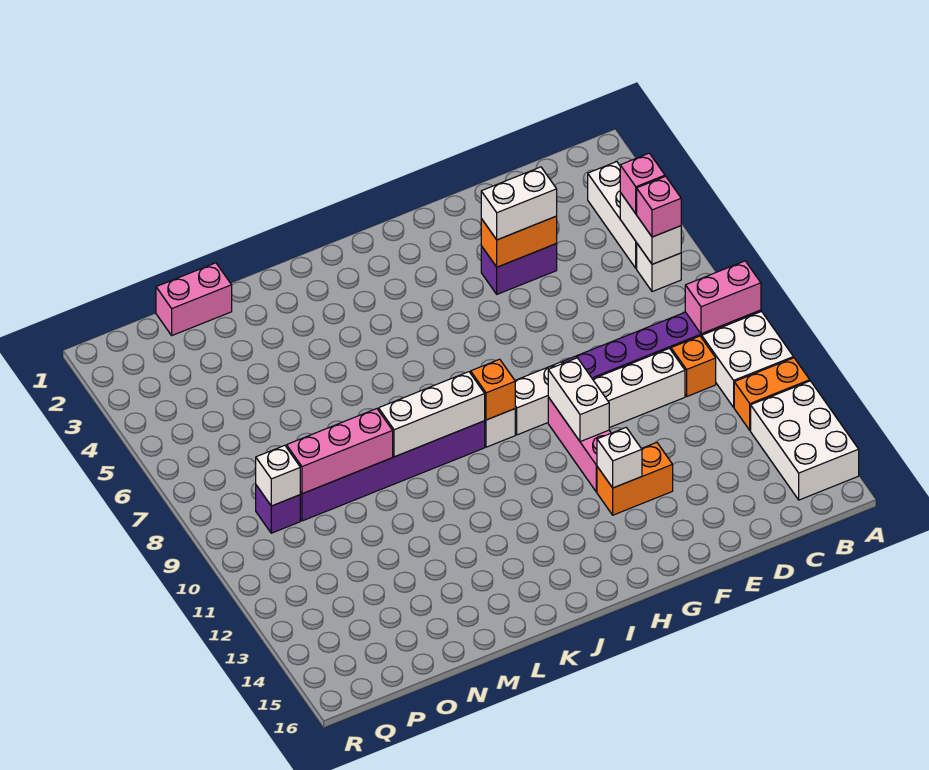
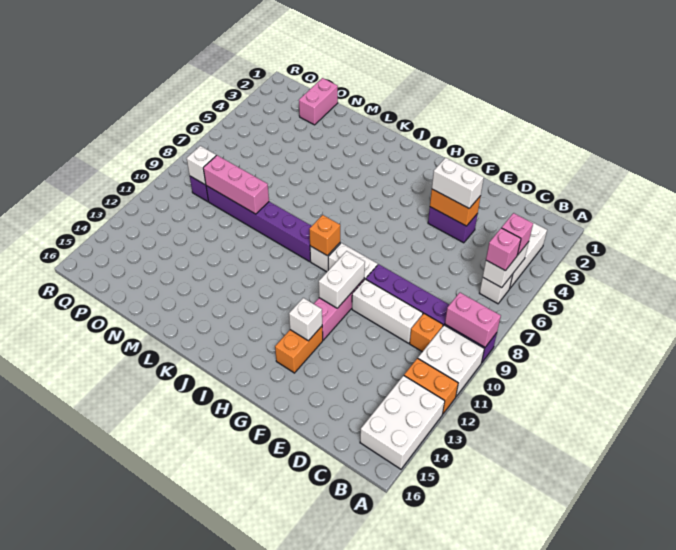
orange 1x2 brick [597,443,673,515] -> orange 1x2 brick turned to [275,326,323,373]
white 1x3 brick [379,372,485,457] -> none
pink 1x2 brick [156,263,232,335] -> pink 1x2 brick turned to [299,78,338,125]

